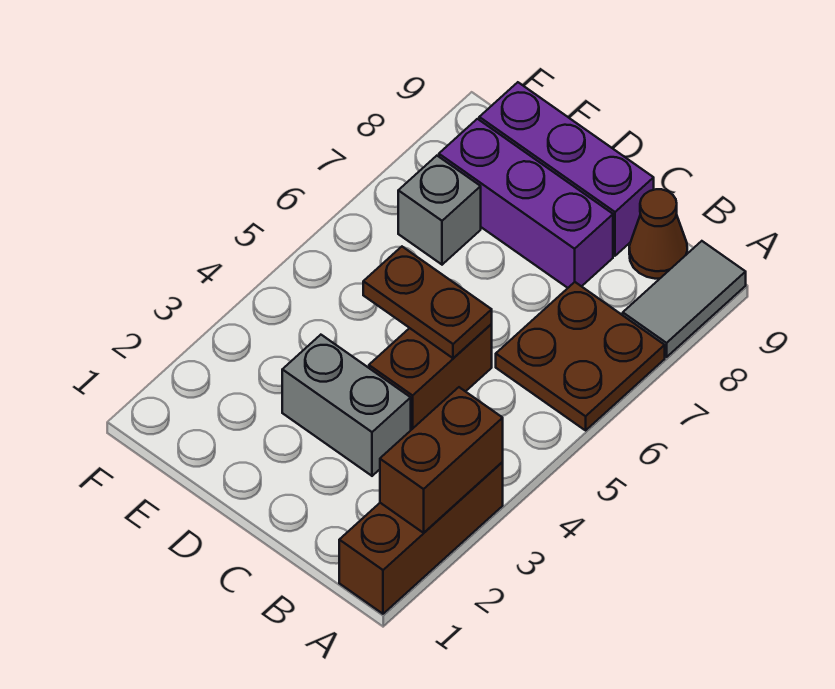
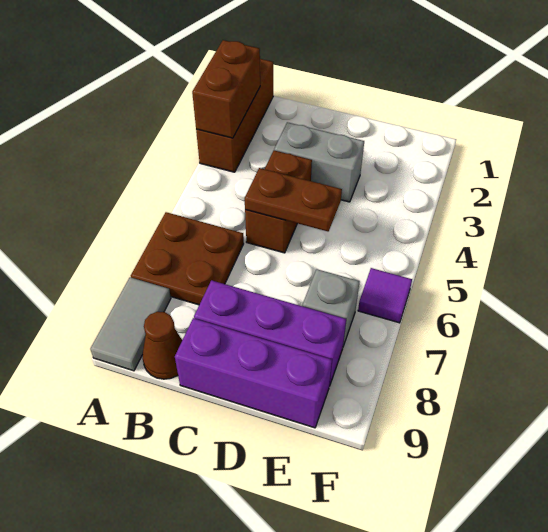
none -> purple 1x1 tile [358,268,412,323]

